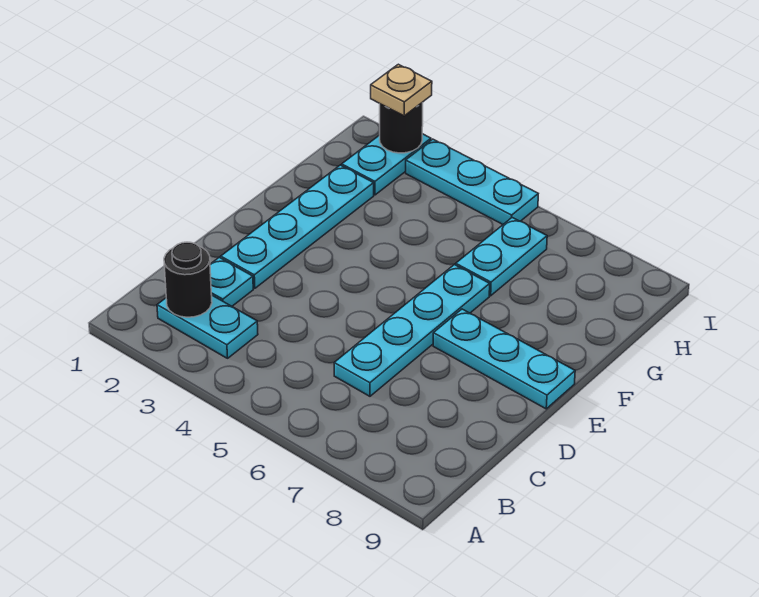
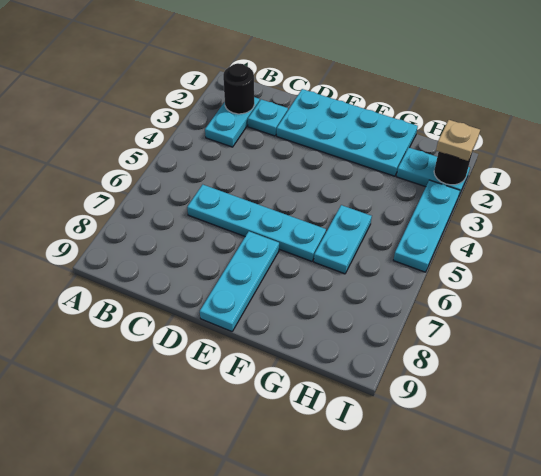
cyan 1x4 plate [221,165,374,288] -> cyan 2x4 plate [277,89,418,176]
cyan 1x2 plate [456,218,547,296] -> cyan 1x2 plate turned to [314,205,372,274]

